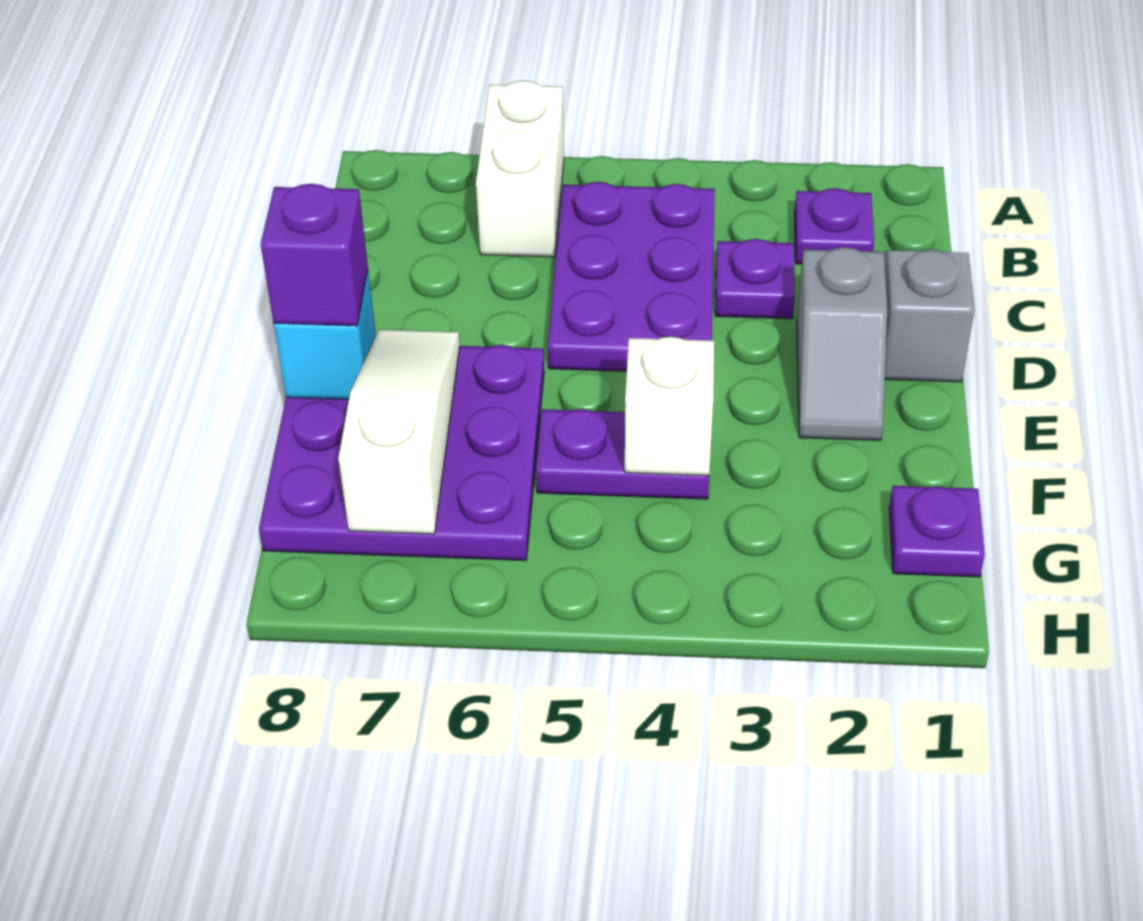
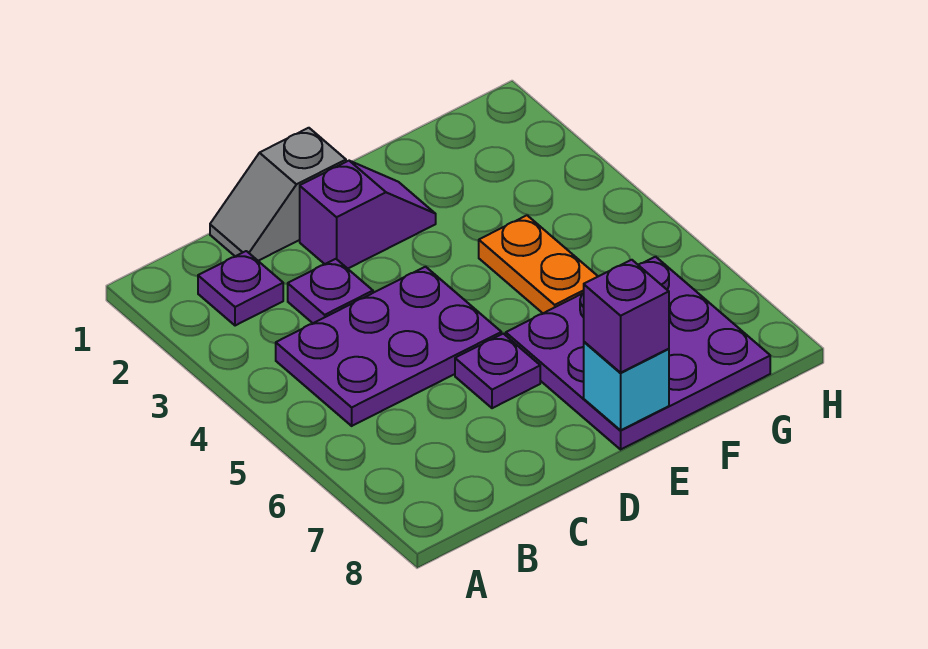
white 1x2 brick [476,81,564,257] -> none
grey 1x2 slope [797,247,887,440] -> purple 1x2 slope [300,161,436,269]
white 1x3 slope [338,330,460,534] -> none
purple 1x2 plate [536,409,709,499] -> orange 1x2 plate [479,215,598,313]
white 1x1 brick [625,337,714,476] -> none
purple 1x1 plate [889,486,985,577] -> purple 1x1 plate moved to [455,334,540,408]

